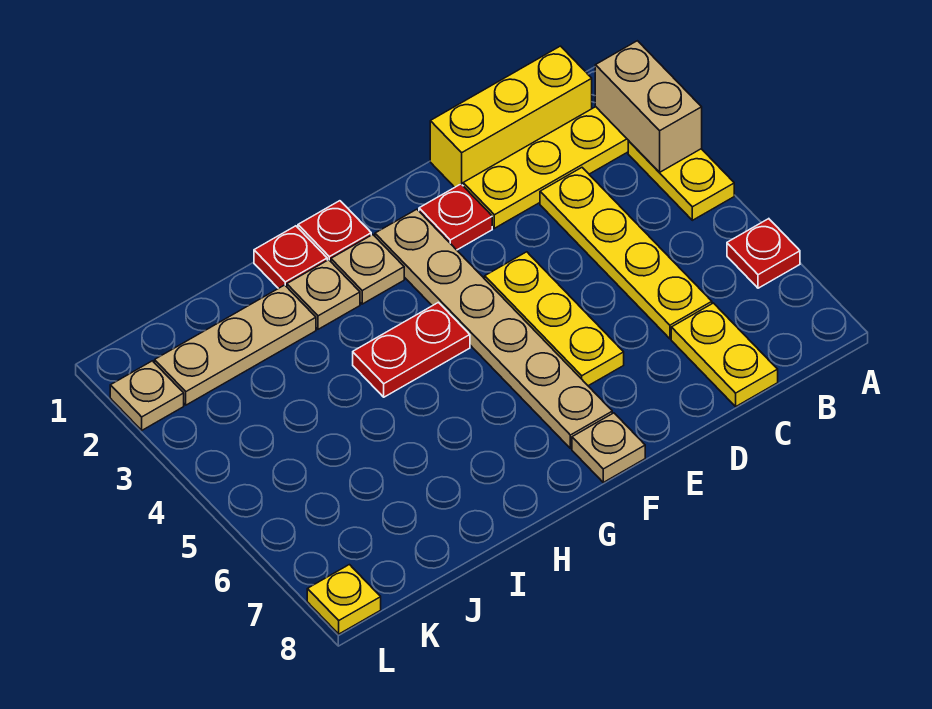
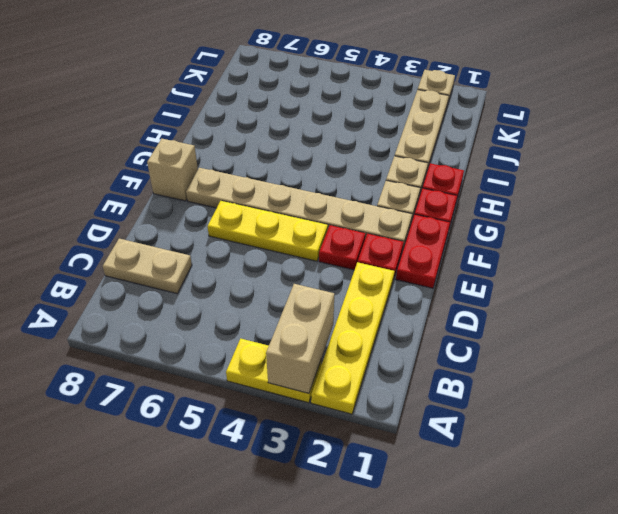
tan 1x2 brick [595,41,702,172] -> tan 1x2 brick turned to [266,284,334,393]
red 1x1 plate [727,219,800,288] -> red 1x1 plate moved to [319,225,365,270]
yellow 1x3 brick [430,46,592,187] -> none
yellow 1x4 plate [540,168,712,339] -> none
yellow 1x2 plate [671,303,778,406] -> tan 1x2 plate [103,239,192,294]
tan 1x1 plate [572,413,645,482] -> tan 1x1 brick [147,139,198,201]
red 1x2 plate [353,302,470,397] -> red 1x2 plate moved to [396,214,450,288]
yellow 1x1 plate [307,565,381,634] -> none

